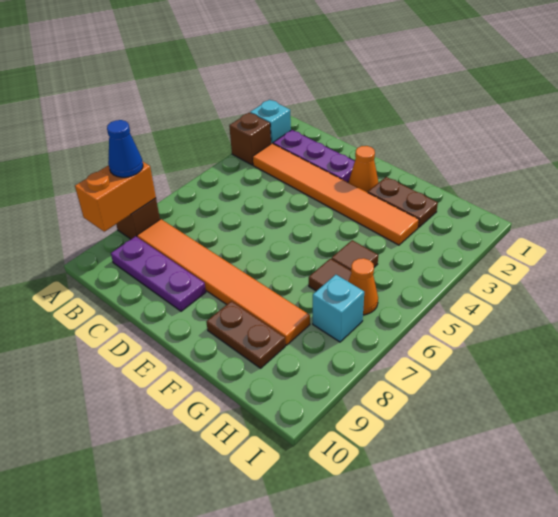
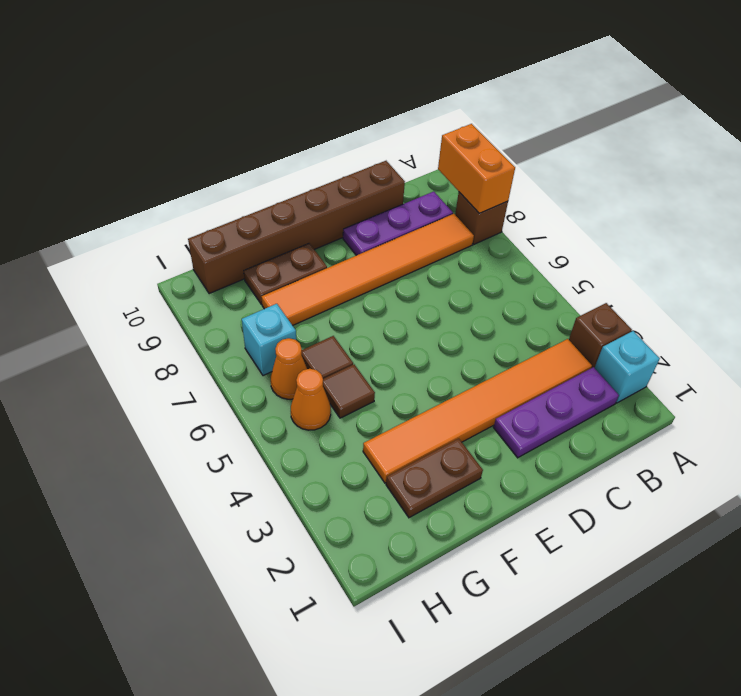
blue 1x1 cone [107,120,143,177] -> none
none -> brown 1x6 brick [188,161,405,294]
orange 1x1 cone [349,146,379,192] -> orange 1x1 cone moved to [291,369,331,430]

